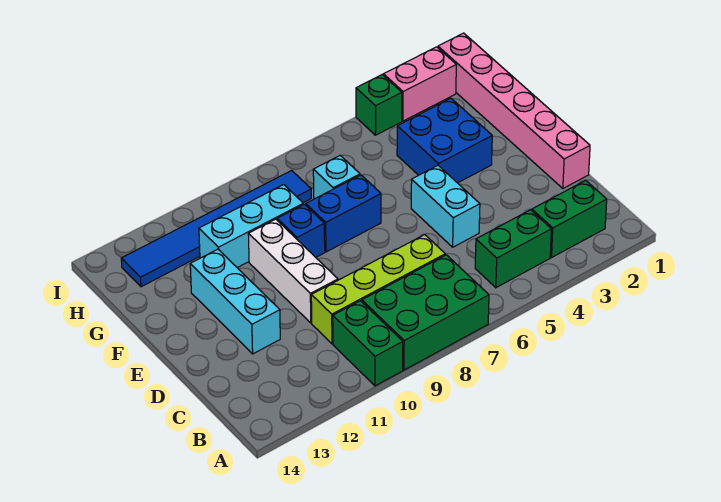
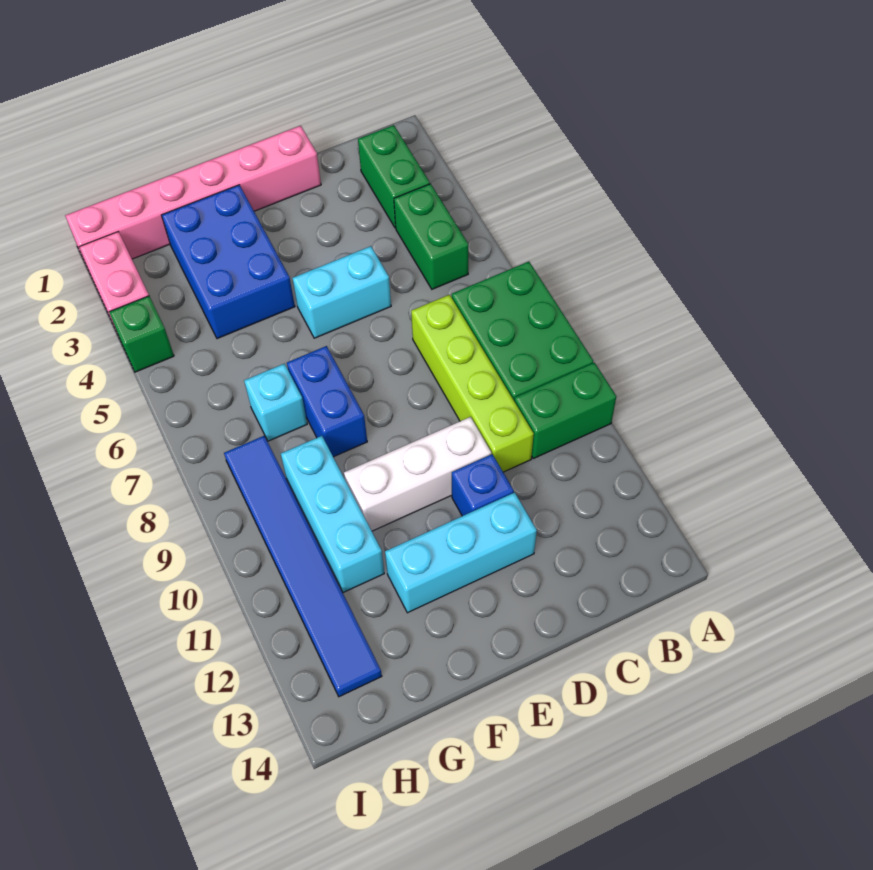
blue 2x2 brick [397,98,492,183] -> blue 2x3 brick [162,185,295,339]
blue 1x1 brick [277,204,325,257] -> blue 1x1 brick moved to [452,454,514,516]

